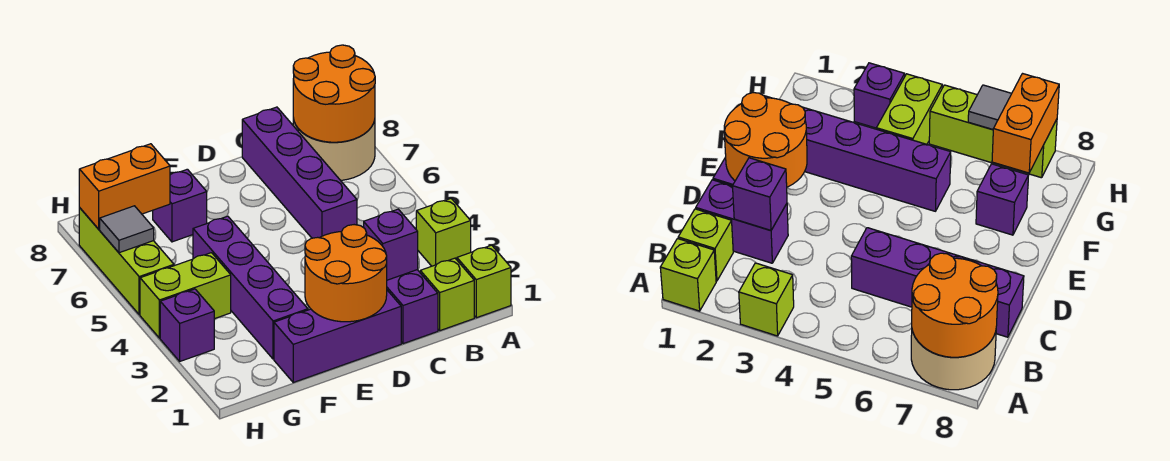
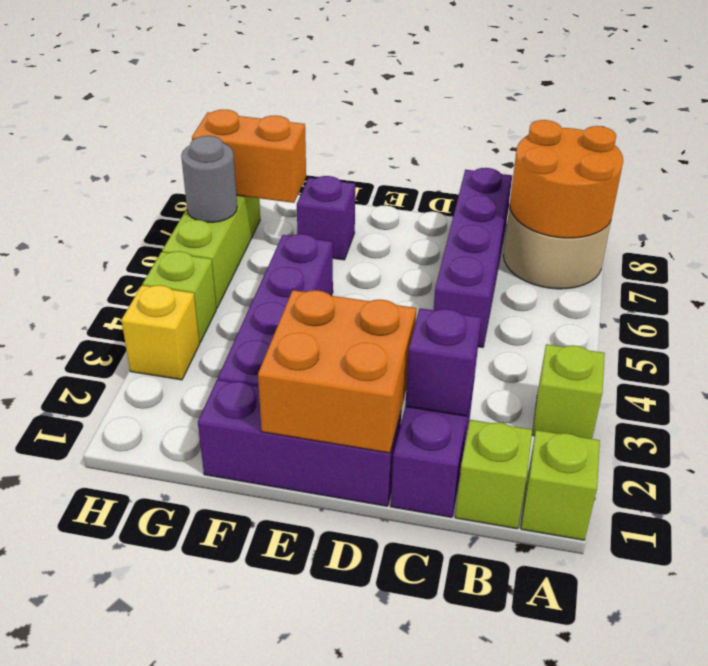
orange 2x2 round brick [305,225,387,322] -> orange 2x2 brick [258,290,416,453]
lime 1x2 brick [140,253,231,338] -> lime 1x1 brick [143,251,216,343]
purple 1x1 brick [160,289,214,361] -> yellow 1x1 brick [122,285,200,380]
grey 1x1 tile [100,206,154,253] -> grey 1x1 round brick [181,136,237,223]

